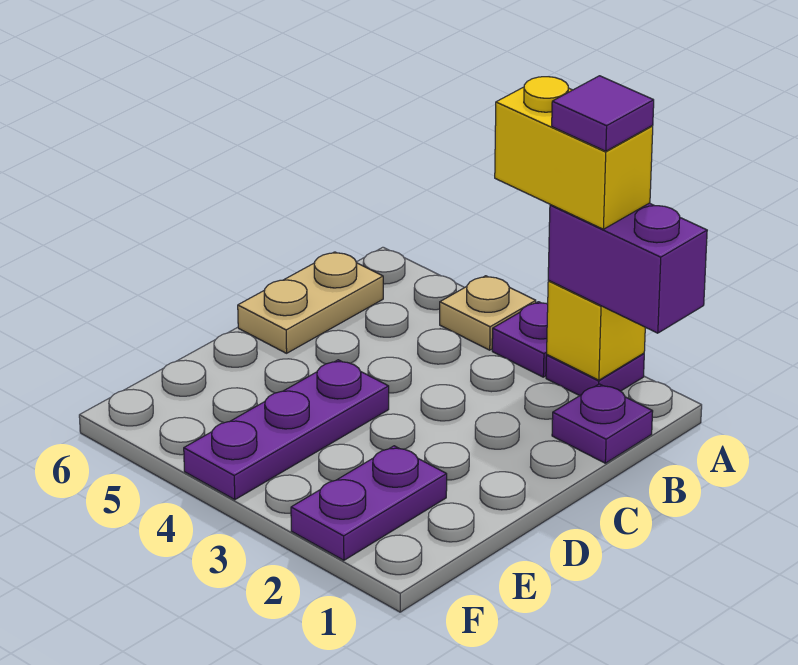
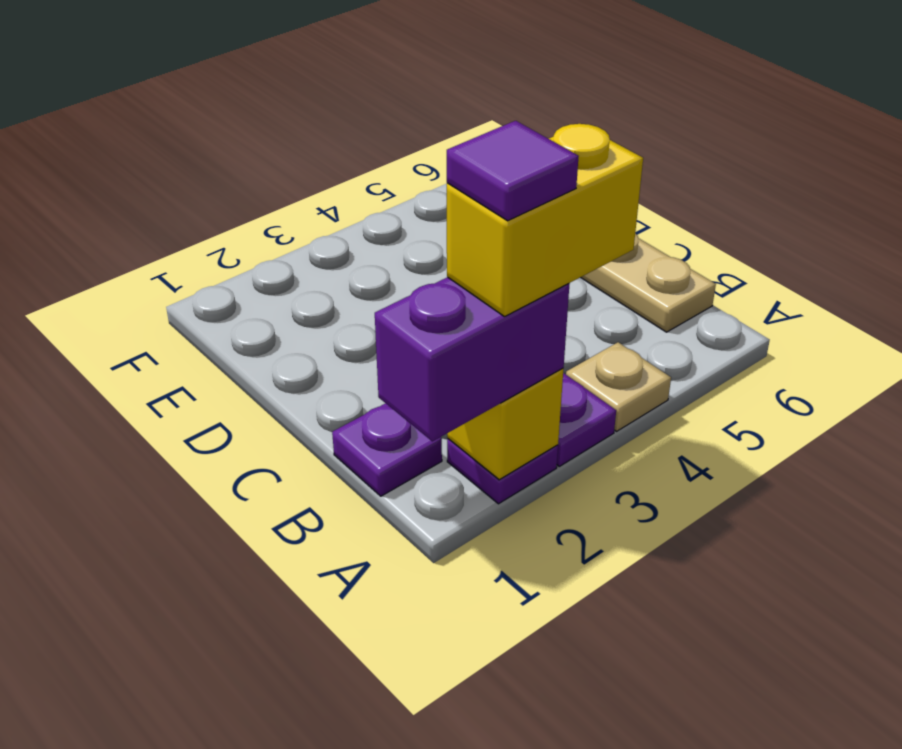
purple 1x3 plate [184,360,389,500] -> none
purple 1x2 plate [291,446,447,560] -> none

